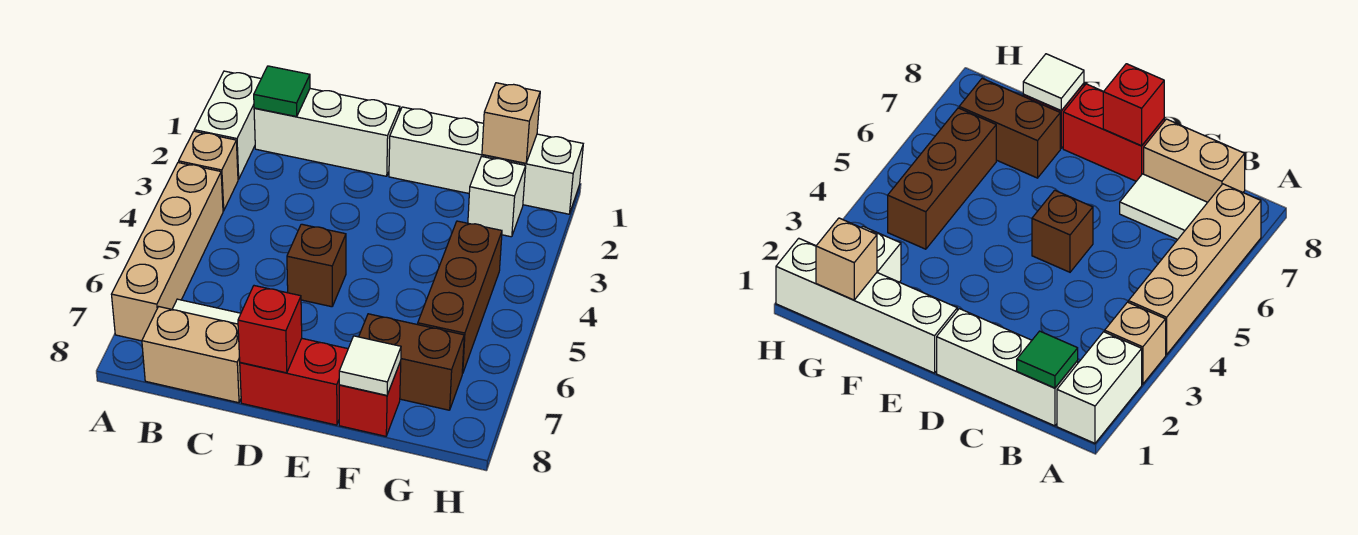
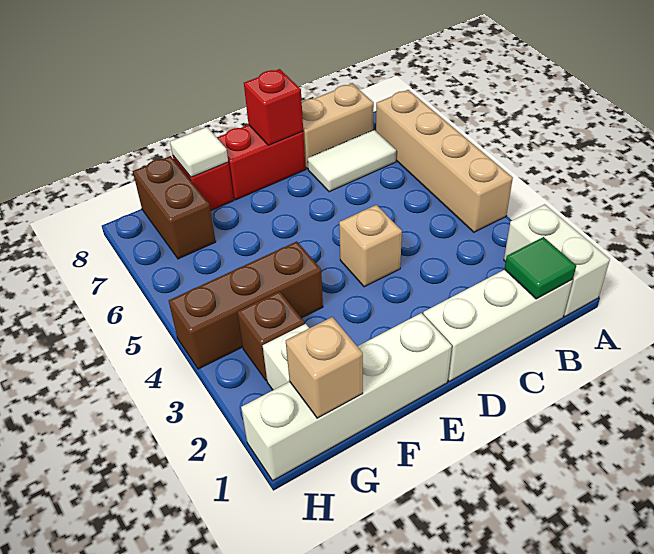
tan 1x1 brick [179,131,238,211] -> tan 1x1 brick moved to [339,205,402,287]
brown 1x1 brick [287,224,346,307] -> brown 1x1 brick moved to [237,291,305,381]
brown 1x2 brick [359,314,464,410] -> brown 1x2 brick turned to [133,156,216,259]
brown 1x3 brick [418,221,502,373] -> brown 1x3 brick turned to [169,241,323,369]

